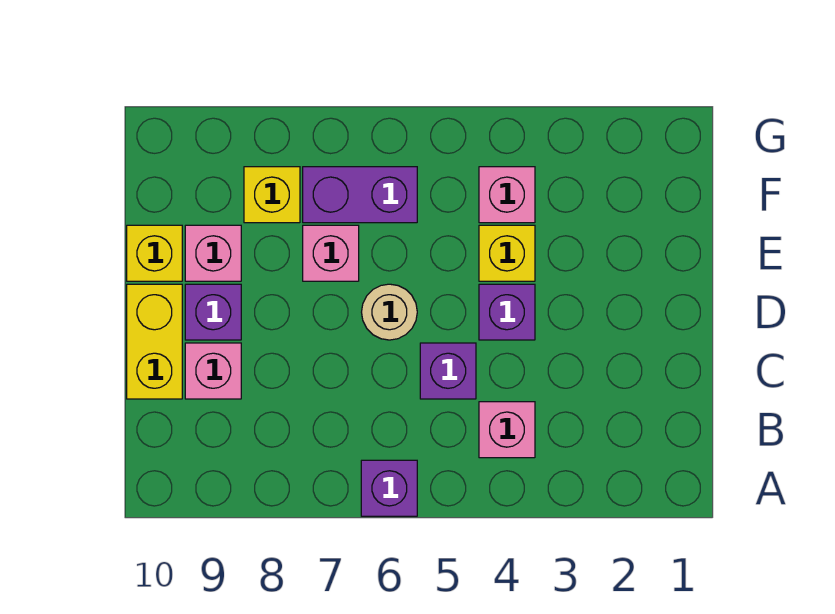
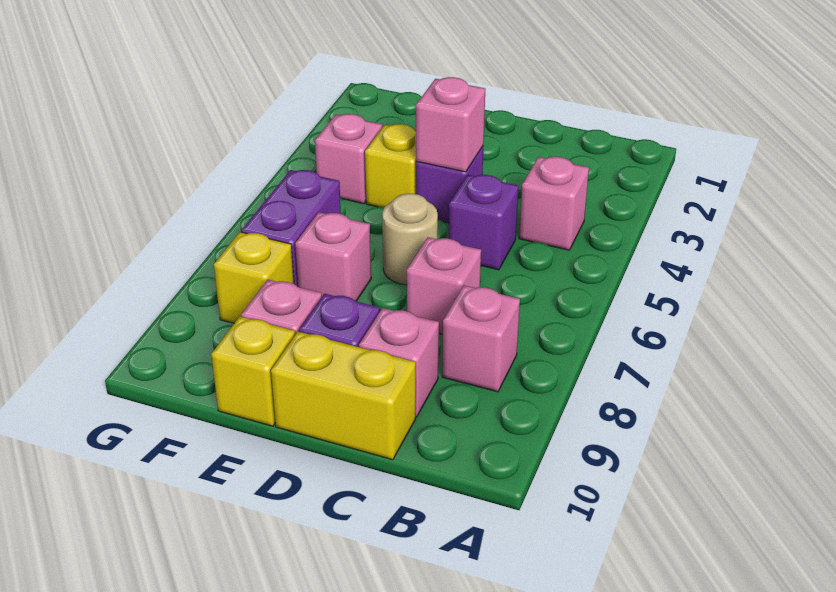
purple 1x1 brick [361,460,417,516] -> none
none -> pink 1x1 brick [442,285,520,392]
none -> pink 1x1 brick [407,237,481,334]
none -> pink 1x1 brick [416,77,485,172]

